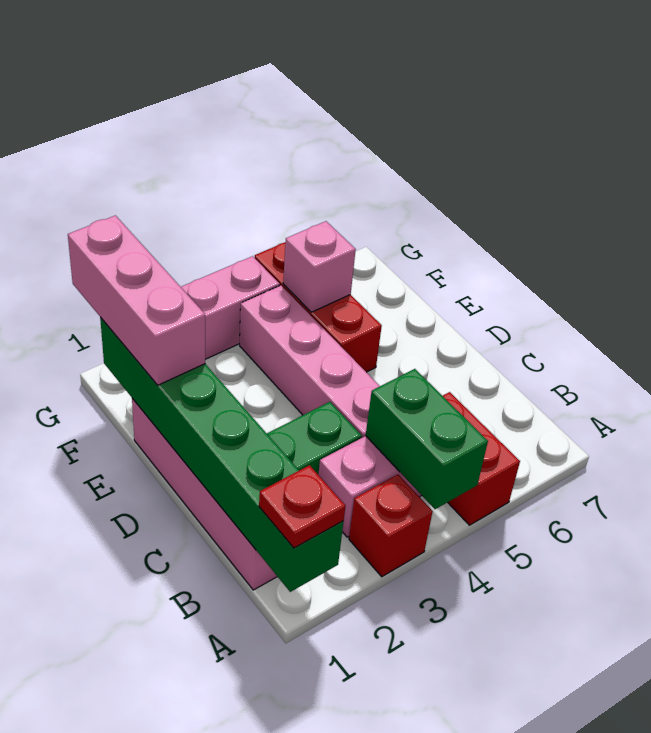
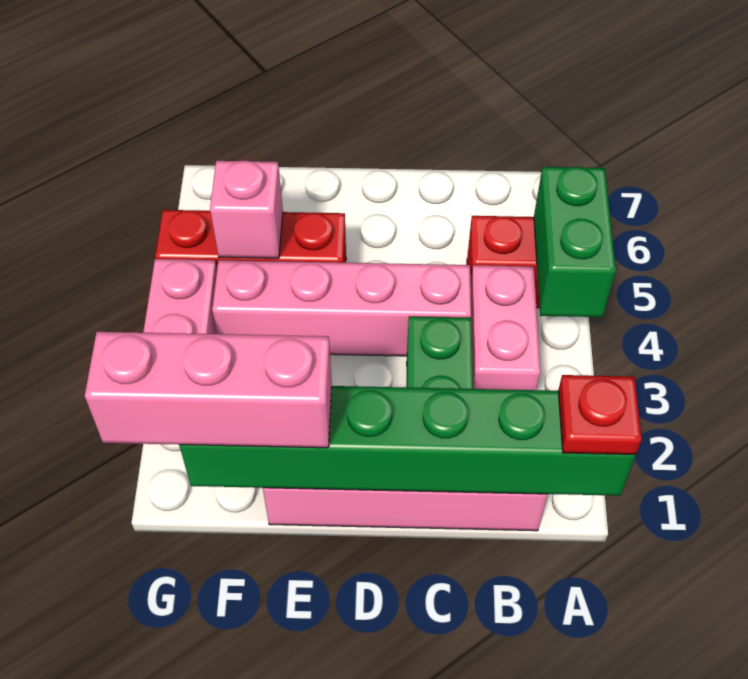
red 1x1 brick [349,475,433,577] -> none
green 1x2 brick [366,369,488,509] -> green 1x2 brick turned to [534,167,616,317]

